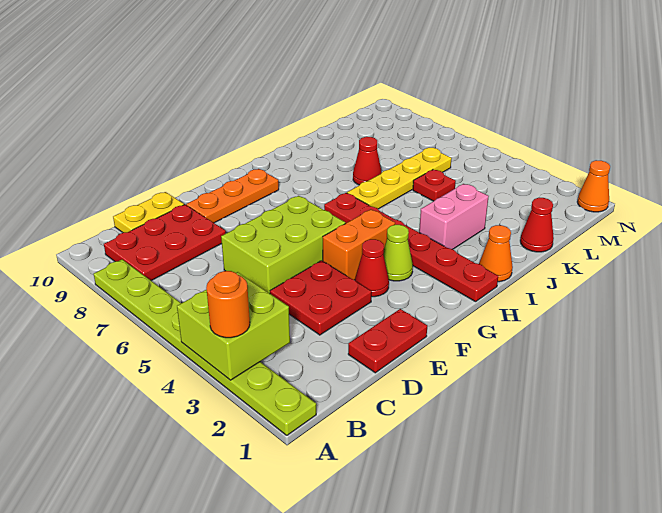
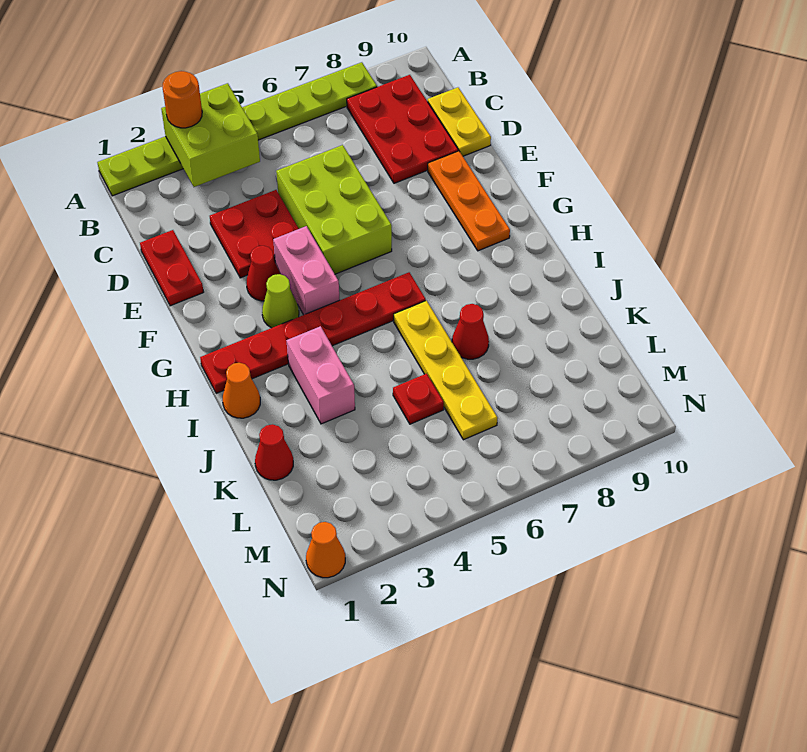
orange 1x2 brick [323,209,395,280] -> pink 1x2 brick [273,226,340,315]

